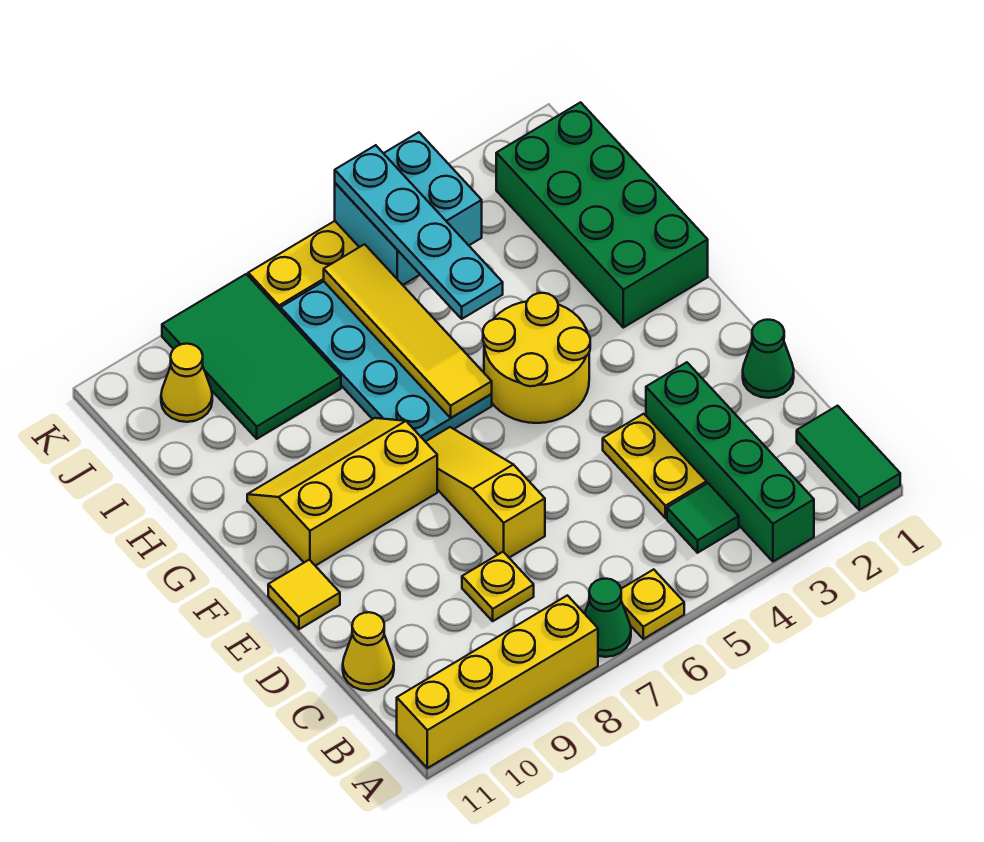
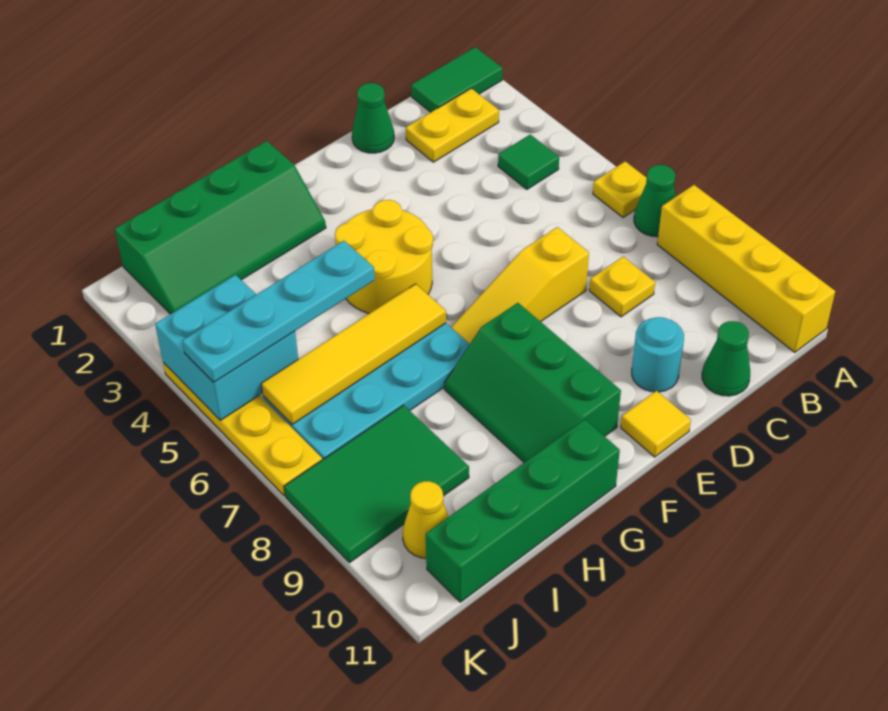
green 1x4 brick [646,362,814,561] -> green 1x4 brick moved to [426,419,620,602]
yellow 1x2 plate [603,414,707,518] -> yellow 1x2 plate moved to [406,88,499,162]
yellow 1x1 cone [343,612,394,691] -> green 1x1 cone [702,321,750,396]
none -> cyan 1x1 round brick [632,317,684,392]
yellow 2x3 slope [247,418,437,566] -> green 2x3 slope [444,303,621,463]
green 2x4 brick [496,102,708,328] -> green 2x4 slope [115,141,326,314]

